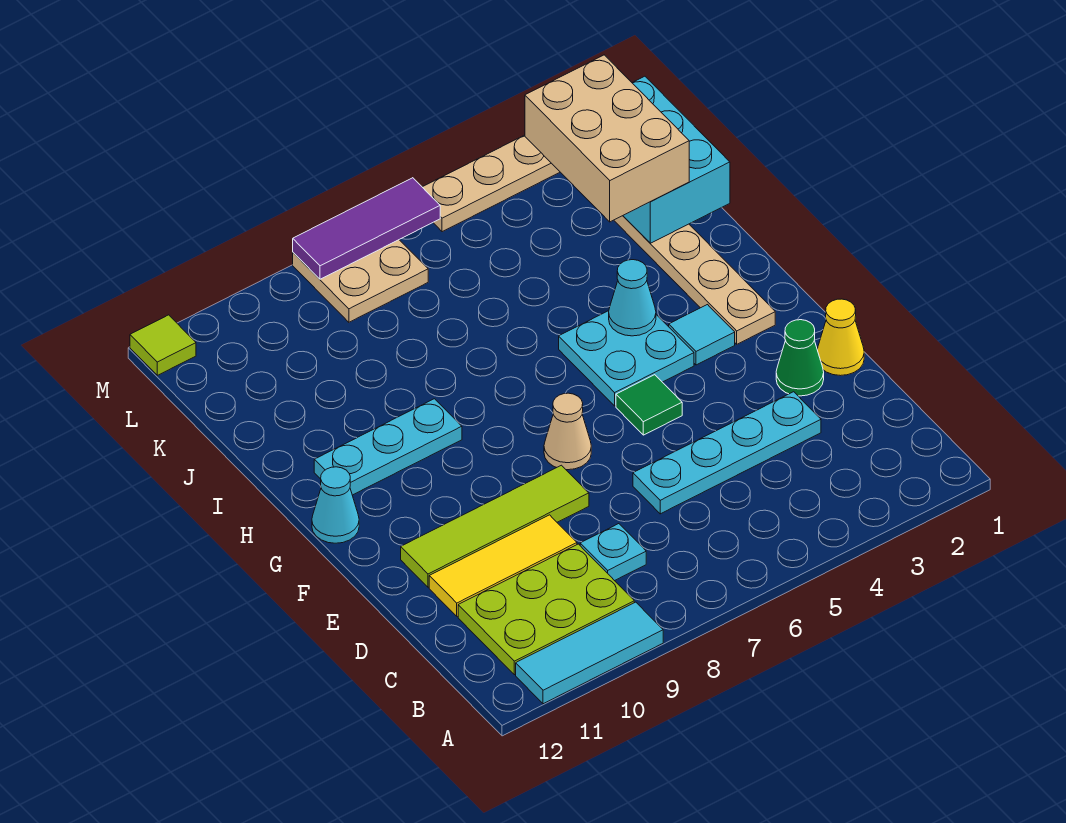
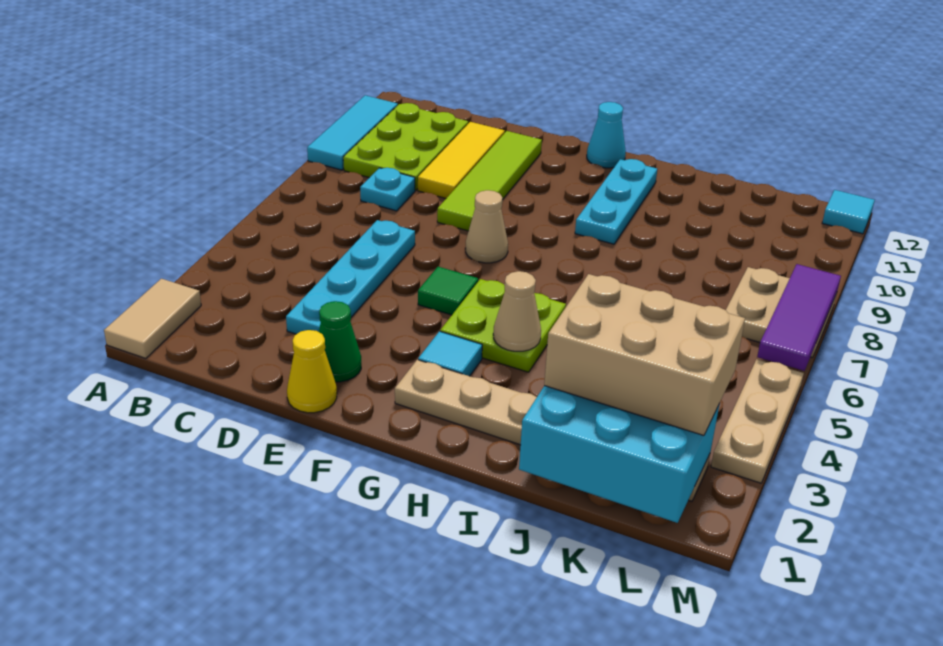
none -> tan 1x2 tile [104,279,201,358]
cyan 2x2 plate [559,311,694,406] -> lime 2x2 plate [440,279,566,372]
cyan 1x1 cone [609,260,656,336] -> tan 1x1 cone [493,271,541,351]
lime 1x1 tile [130,315,196,375] -> cyan 1x1 tile [822,190,875,234]

